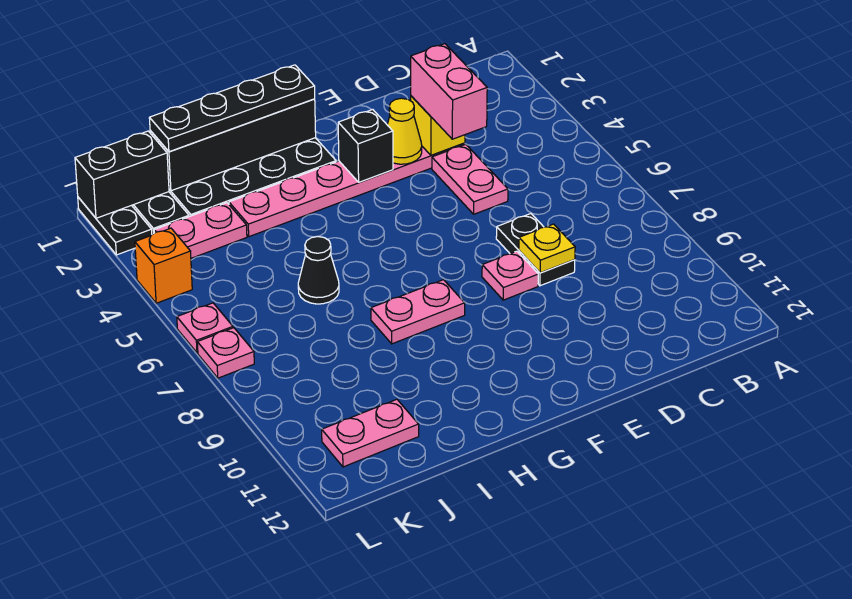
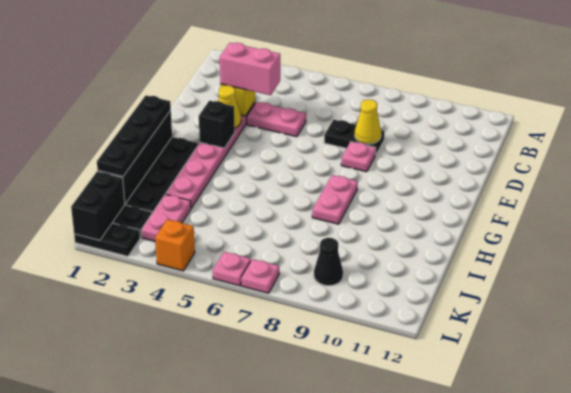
yellow 1x1 plate [519,224,575,273] -> yellow 1x1 cone [355,99,381,144]
black 1x1 cone [298,237,339,304] -> black 1x1 cone moved to [314,238,343,286]
pink 1x2 plate [322,399,419,467] -> none

